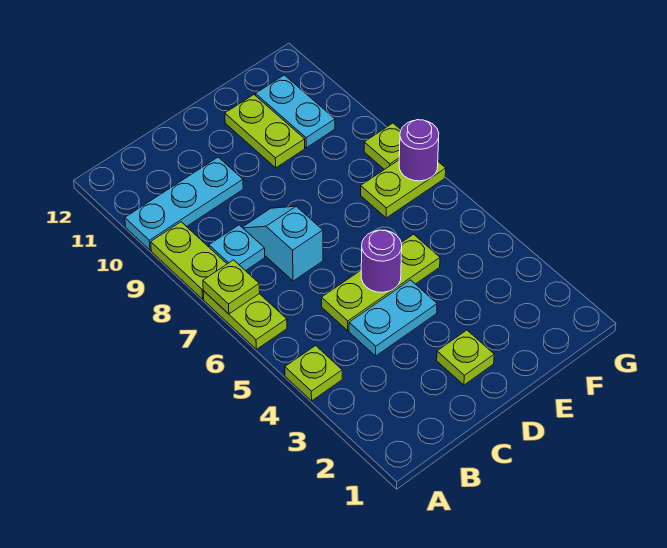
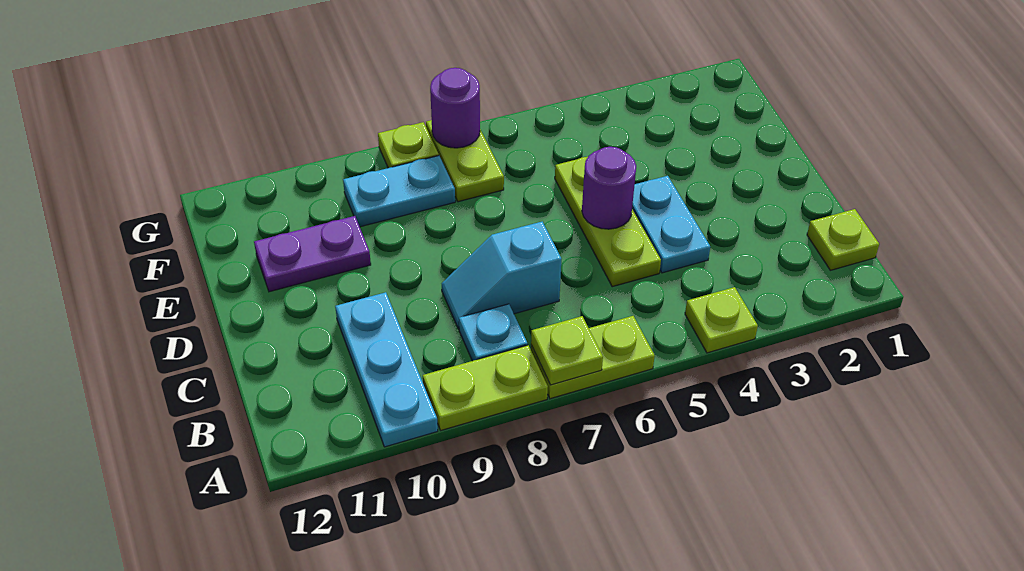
lime 1x1 plate [437,330,494,385] -> lime 1x1 plate moved to [807,209,879,270]
lime 1x2 plate [225,95,305,168] -> purple 1x2 plate [254,216,371,292]
cyan 1x2 plate [255,75,335,148] -> cyan 1x2 plate moved to [343,156,455,227]

